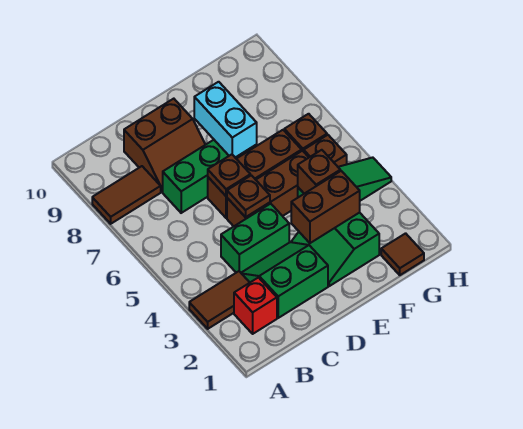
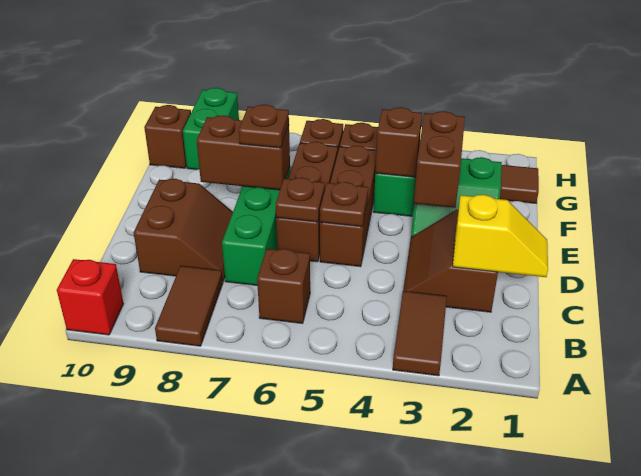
red 1x1 brick [234,278,277,334] -> red 1x1 brick moved to [57,259,124,335]
none -> brown 1x1 brick [257,249,310,323]
none -> yellow 1x2 slope [453,195,548,277]
green 2x2 slope [241,242,328,318] -> brown 2x2 slope [403,210,498,312]
green 1x2 brick [221,204,289,273] -> green 1x2 brick moved to [183,88,239,170]
cyan 1x2 brick [194,82,257,158] -> brown 1x2 brick [196,115,290,190]
none -> brown 1x1 plate [239,105,289,148]
none -> brown 1x1 brick [144,105,191,168]

